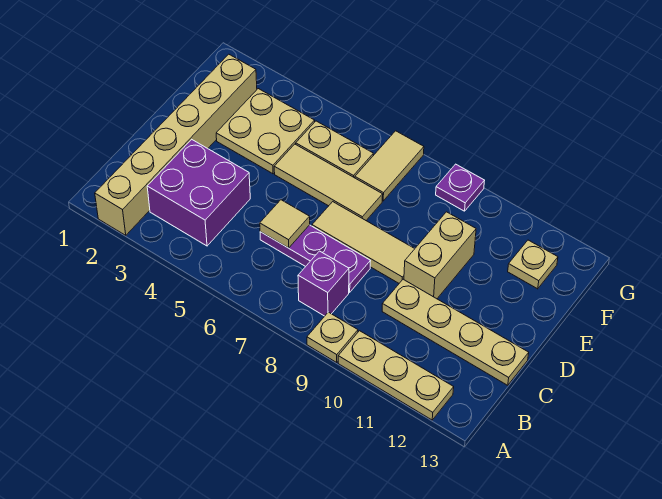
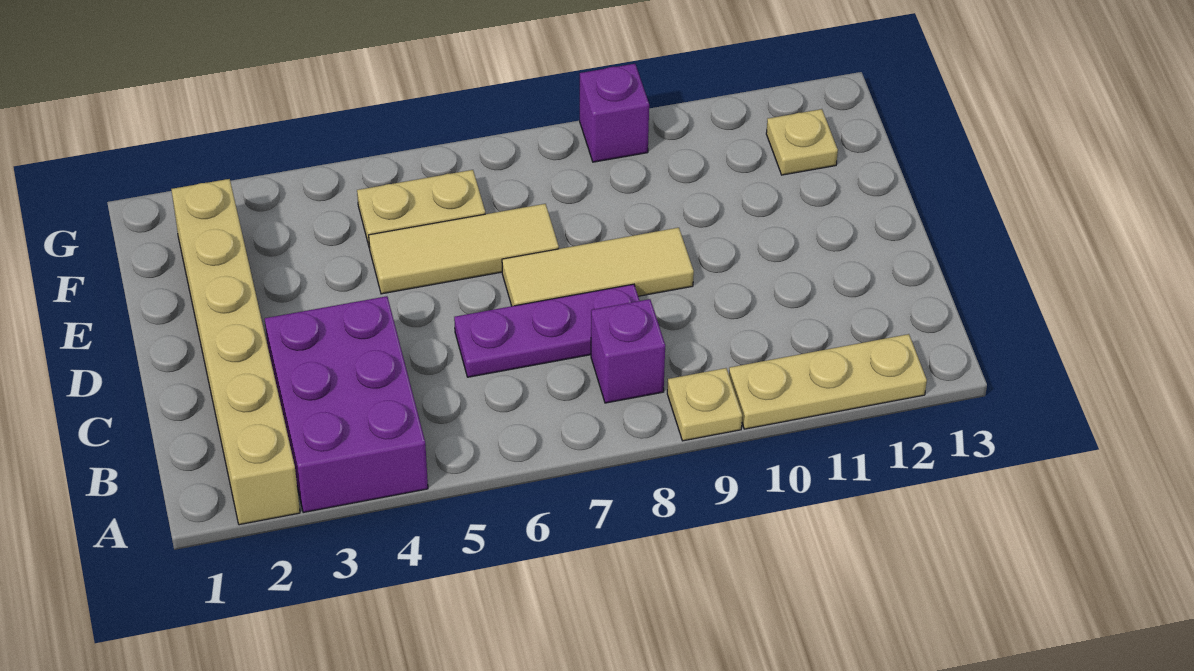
purple 2x2 brick [147,140,250,246] -> purple 2x3 brick [265,296,428,513]
tan 1x1 tile [260,200,310,248] -> none
tan 1x4 plate [382,279,529,385] -> none
tan 1x2 brick [404,212,476,299] -> none
tan 2x2 plate [216,89,315,174] -> none
tan 1x2 tile [355,131,424,201] -> none
purple 1x1 plate [436,164,485,211] -> purple 1x1 brick [580,64,649,162]

